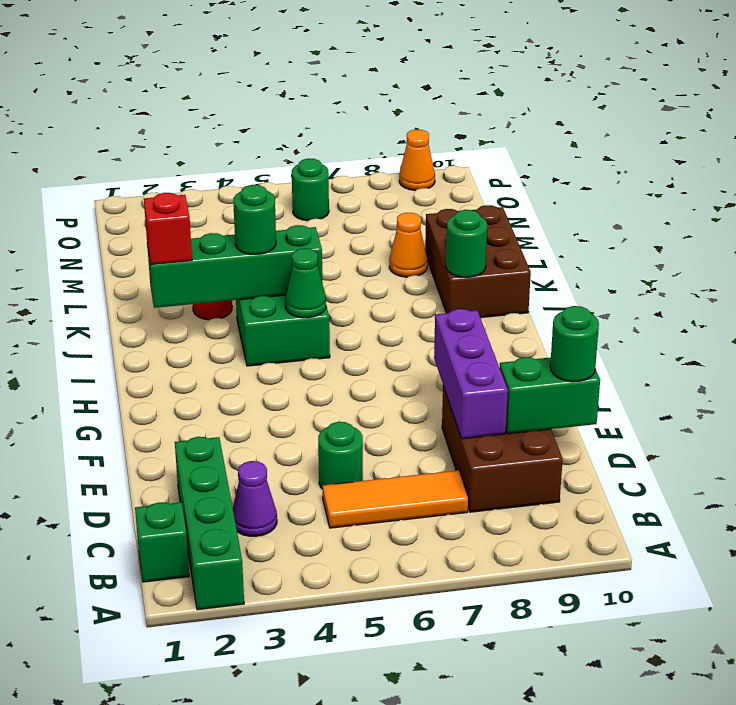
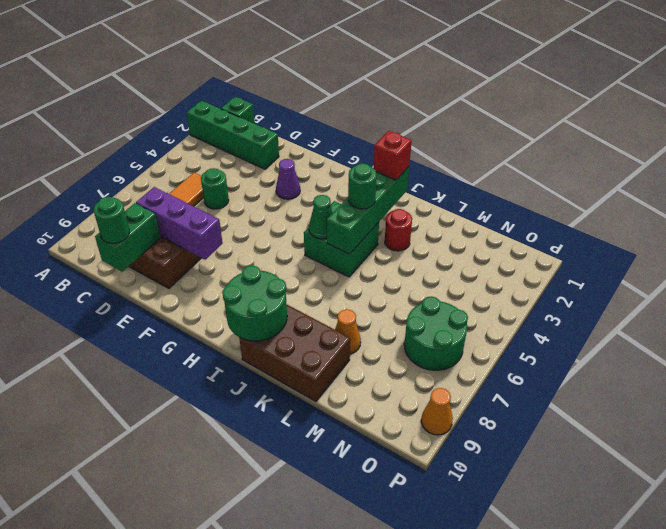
purple 1x1 cone [233,461,277,536] -> purple 1x1 cone moved to [276,159,300,199]
green 1x1 round brick [446,210,487,277] -> green 2x2 round brick [222,266,287,341]
green 1x1 round brick [292,159,329,221] -> green 2x2 round brick [404,297,468,370]

